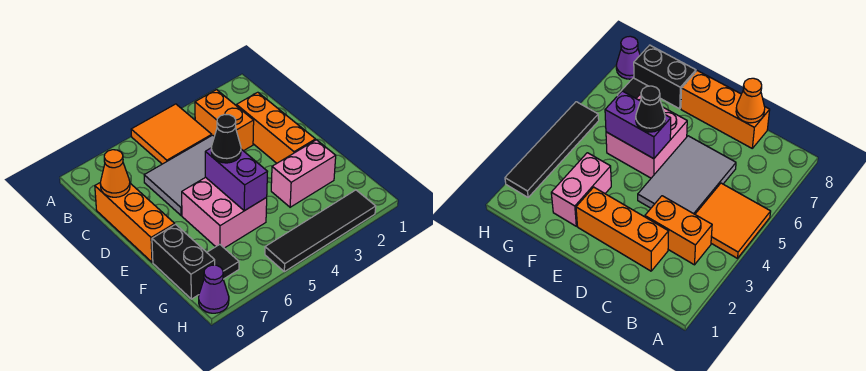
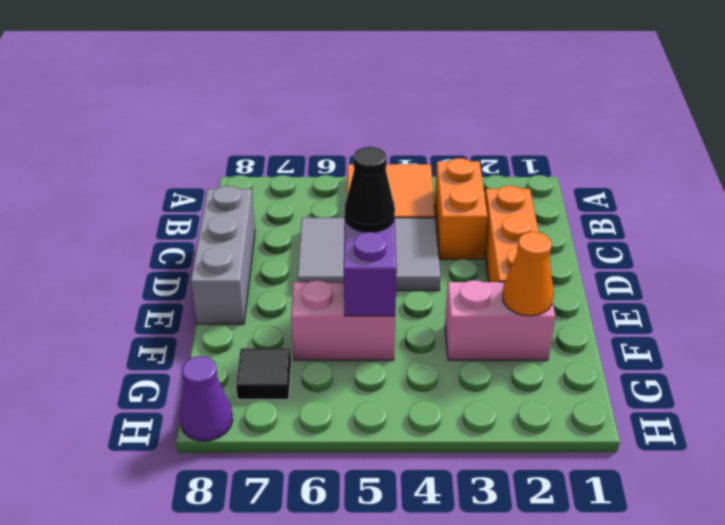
orange 1x3 brick [95,183,175,262] -> grey 1x3 brick [191,186,255,324]
orange 1x1 cone [100,150,130,197] -> orange 1x1 cone moved to [502,232,553,316]
pink 2x2 brick [182,177,267,248] -> pink 1x2 brick [291,280,395,360]
black 1x2 brick [152,225,215,299] -> none
black 1x4 tile [265,190,376,272] -> none

